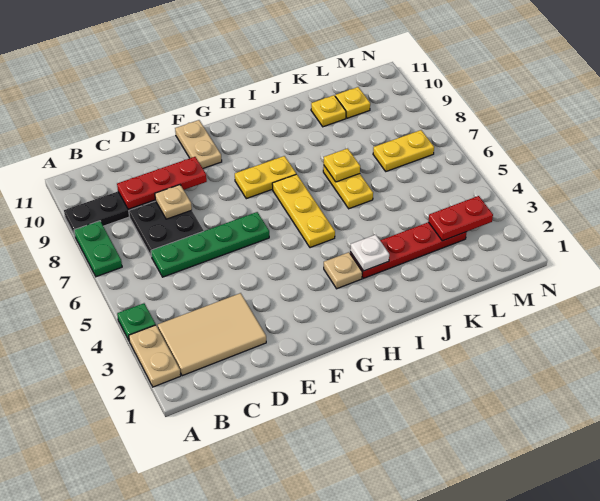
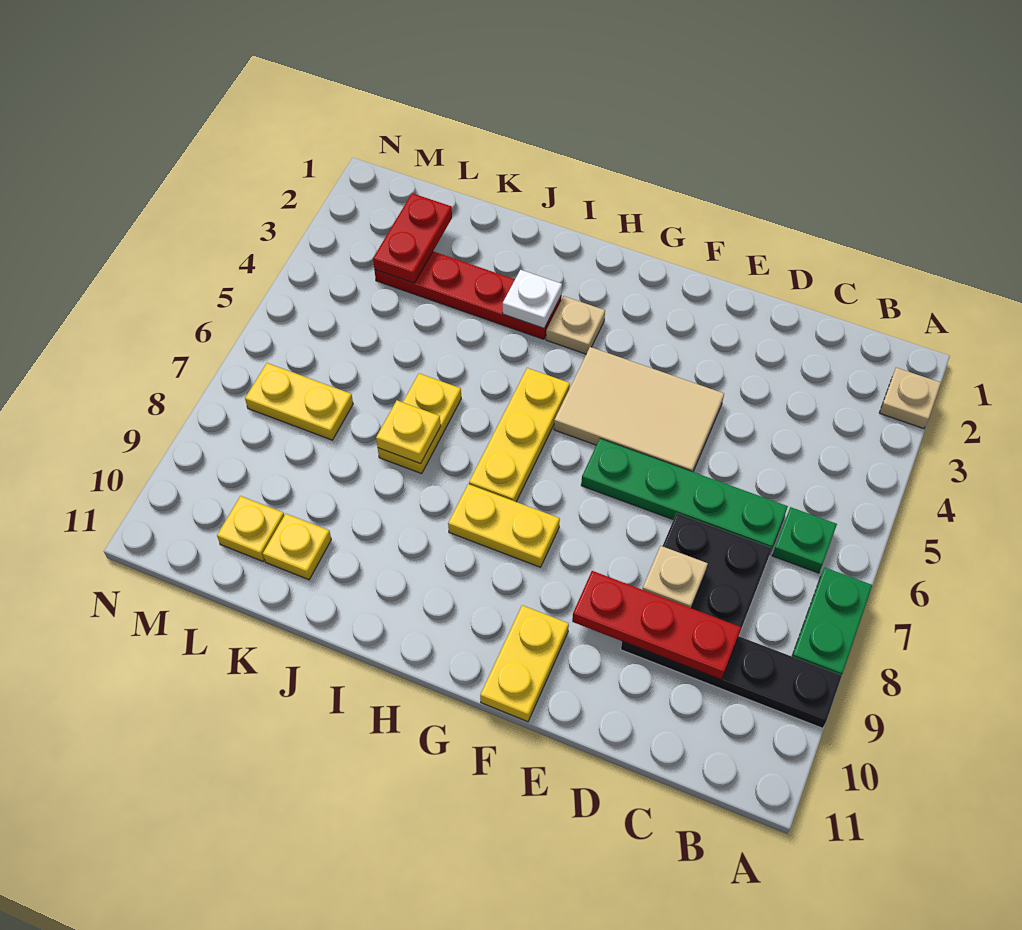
tan 1x2 plate [129,325,181,387] -> tan 1x1 plate [879,368,941,429]
green 1x1 plate [117,303,156,340] -> green 1x1 plate moved to [772,507,837,573]
tan 2x3 tile [158,293,266,376] -> tan 2x3 tile moved to [554,347,724,472]
tan 1x2 plate [175,120,222,168] -> yellow 1x2 plate [480,605,569,722]
red 1x2 plate [428,196,493,241] -> red 1x2 plate turned to [373,193,452,283]

